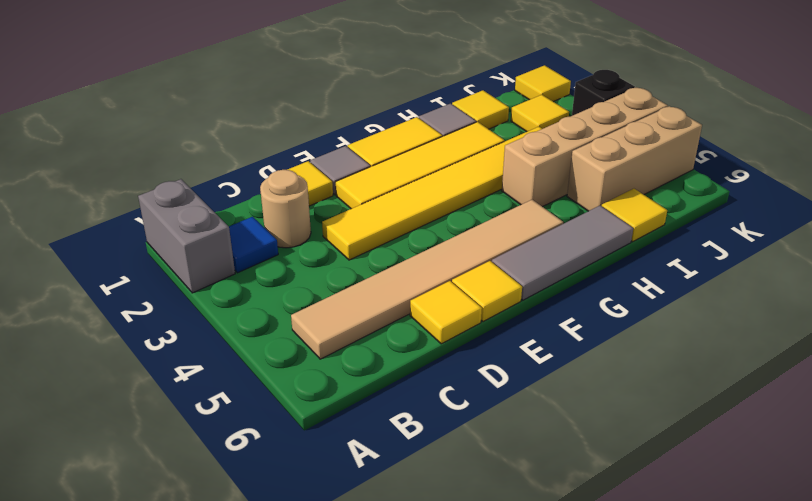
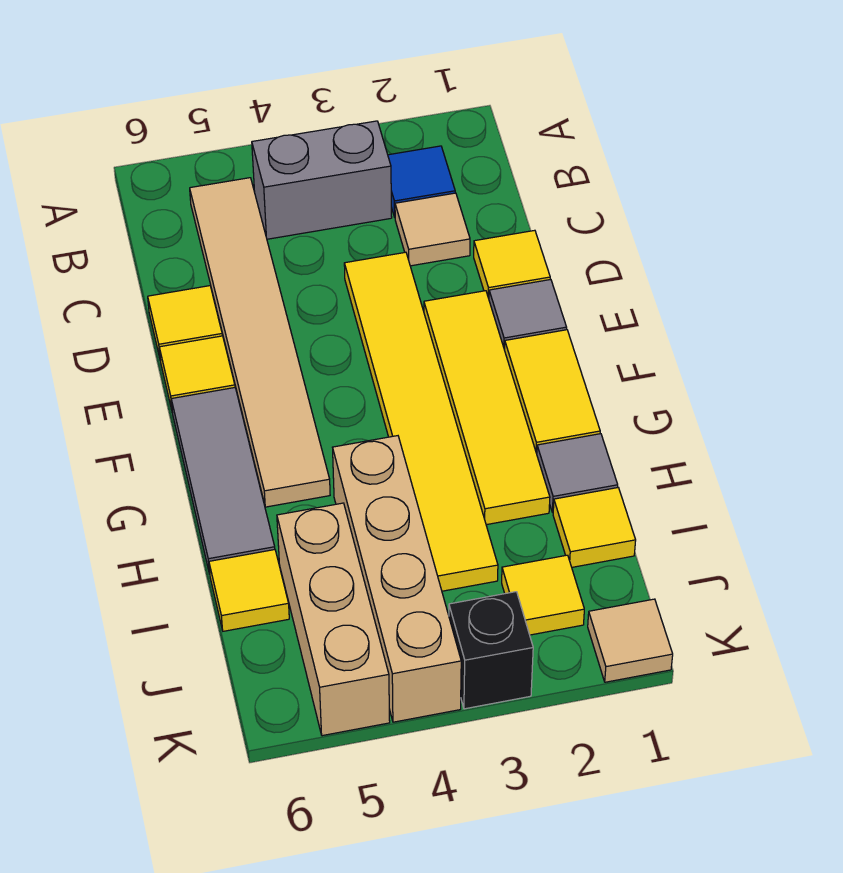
grey 1x2 brick [138,179,235,293] -> grey 1x2 brick moved to [252,121,392,239]
tan 1x1 round brick [260,170,311,248] -> tan 1x1 tile [395,193,470,266]
yellow 1x1 tile [515,65,571,102] -> tan 1x1 tile [588,599,673,682]

